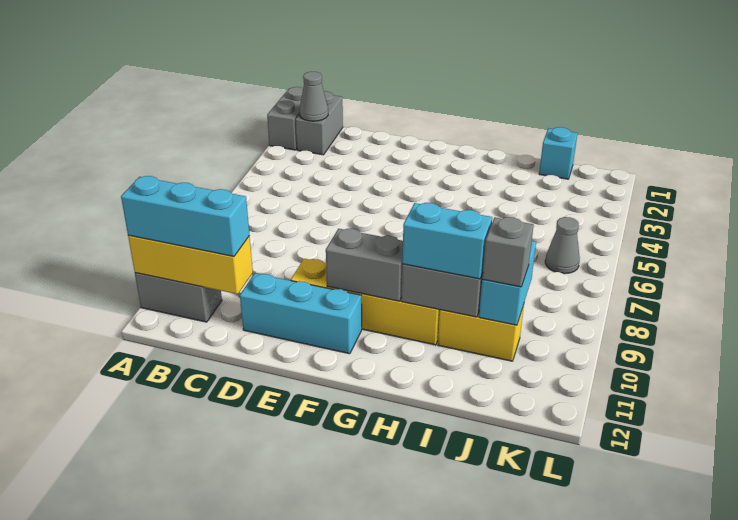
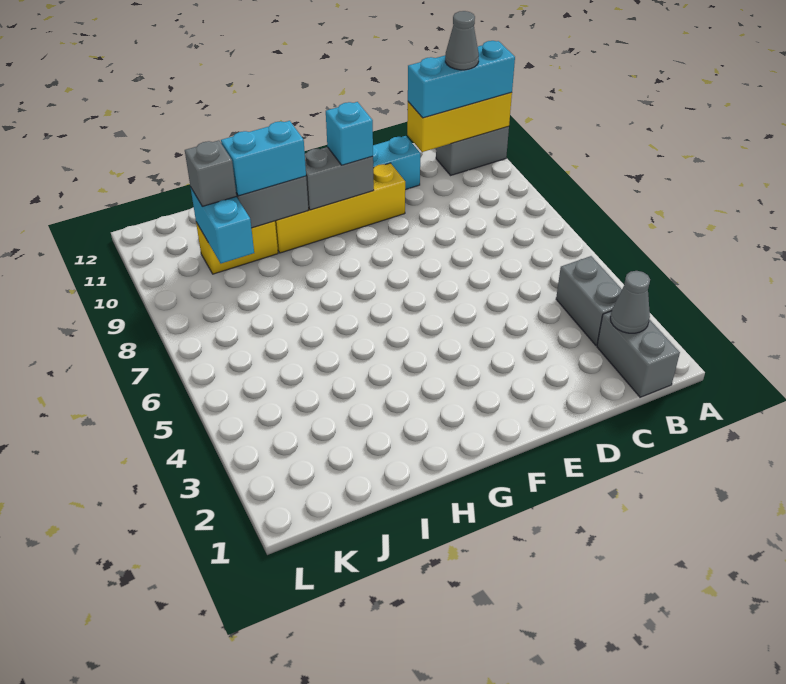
grey 1x2 brick [267,87,303,150] -> grey 1x2 brick moved to [556,256,622,346]
cyan 1x1 brick [539,127,577,179] -> cyan 1x1 brick moved to [326,102,373,165]
grey 1x1 cone [545,217,580,274] -> grey 1x1 cone moved to [445,11,479,70]

